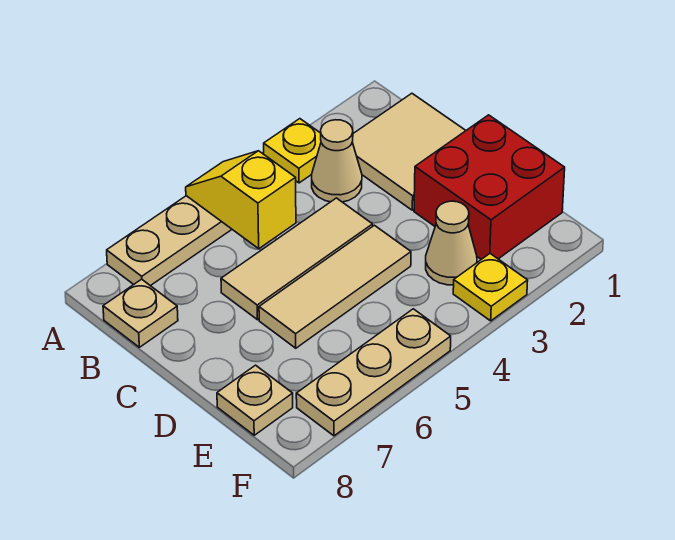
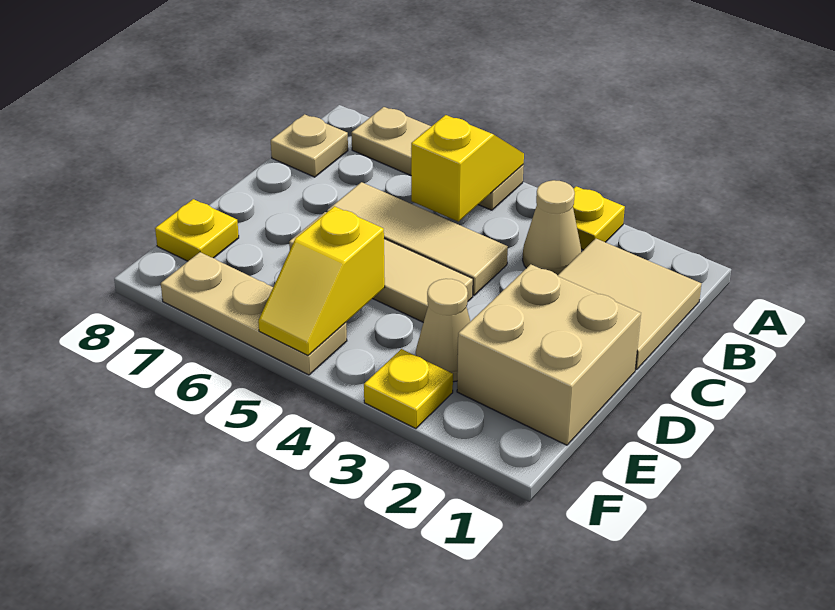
red 2x2 brick [414,115,565,259] -> tan 2x2 brick [457,264,641,445]
none -> yellow 1x2 slope [258,206,385,355]
tan 1x1 plate [217,365,293,435] -> yellow 1x1 plate [155,199,239,261]

